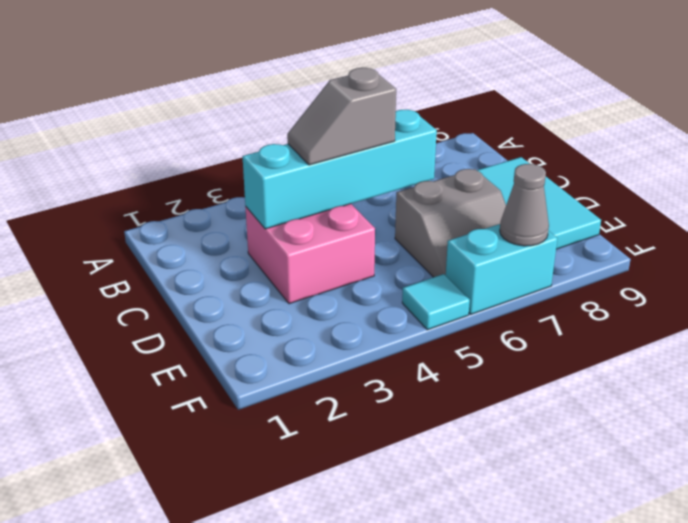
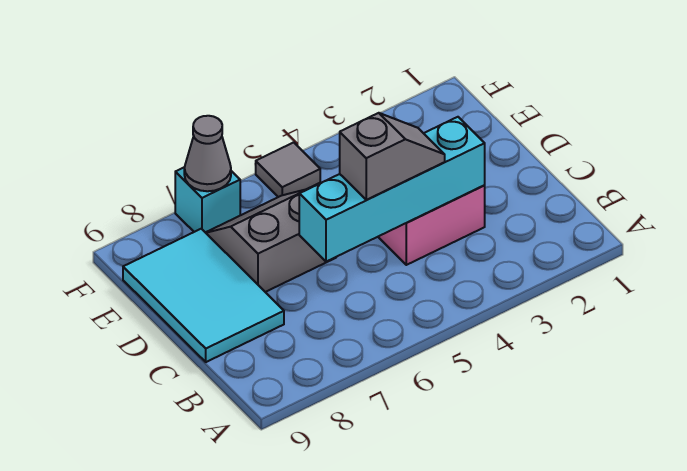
cyan 1x1 tile [402,274,470,330] -> grey 1x1 tile [256,142,320,197]
cyan 1x2 brick [446,224,557,314] -> cyan 1x1 brick [175,167,240,232]

